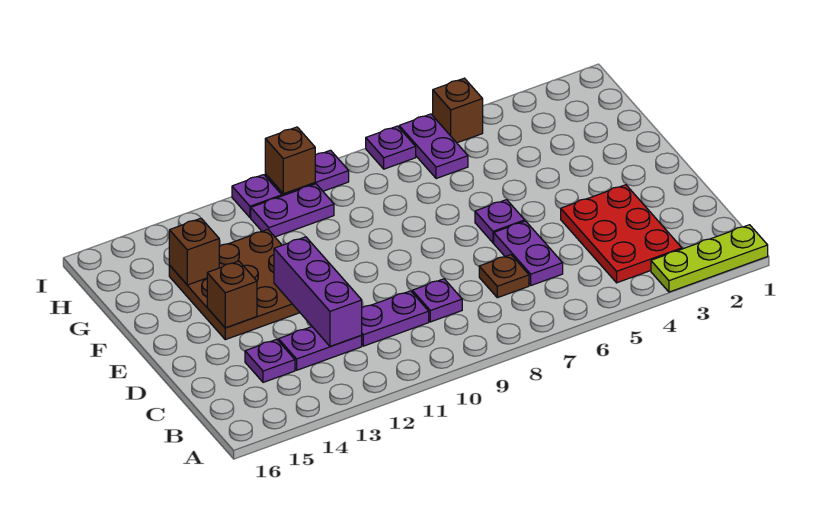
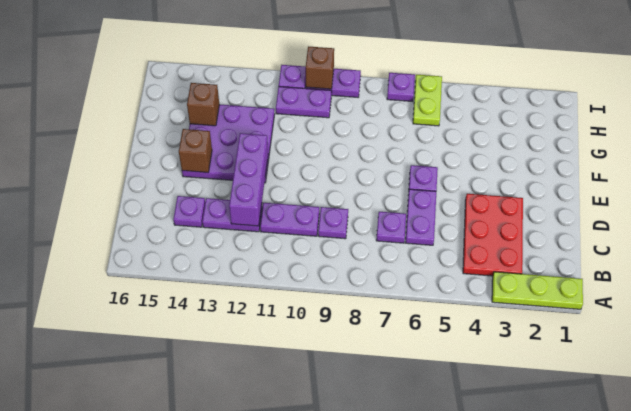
brown 1x1 plate [479,255,529,298] -> purple 1x1 plate [376,212,406,243]
brown 3x3 plate [169,230,300,340] -> purple 3x3 plate [182,104,275,183]
purple 1x2 plate [399,114,468,179] -> lime 1x2 plate [413,75,442,126]
brown 1x1 brick [433,78,483,143] -> none

